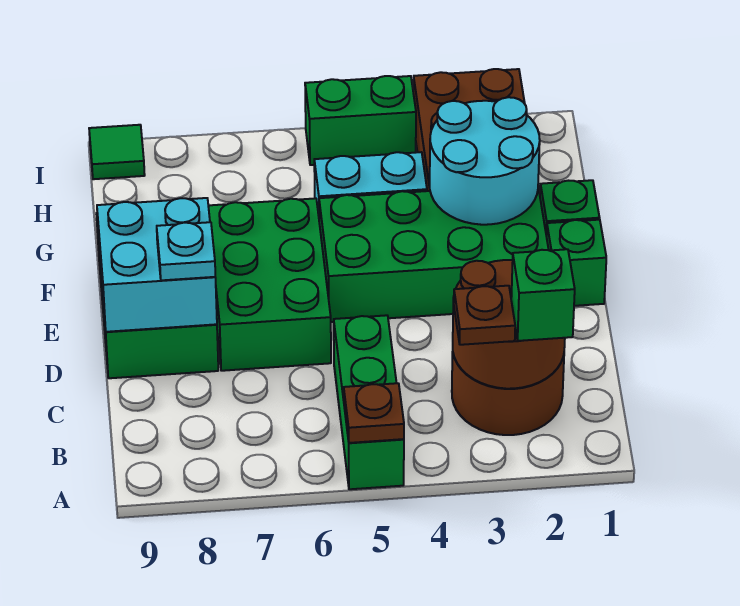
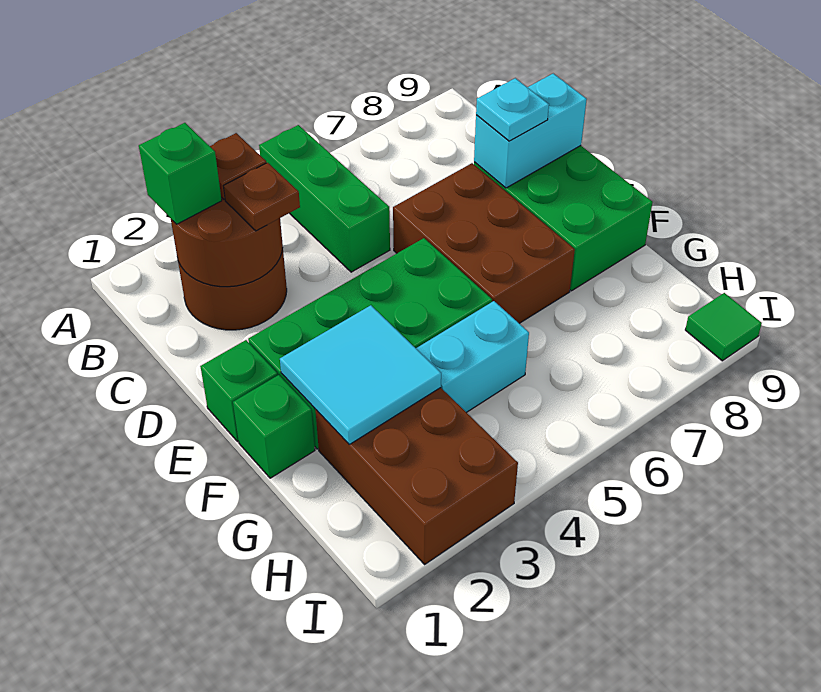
brown 1x1 plate [344,383,404,443] -> brown 1x1 plate moved to [224,163,300,231]
green 2x3 brick [208,198,331,371] -> brown 2x3 brick [393,163,575,323]
cyan 2x2 brick [97,198,217,332] -> cyan 1x2 brick [474,74,587,188]
cyan 2x2 round brick [430,97,540,225] -> cyan 2x2 tile [280,305,441,444]
green 1x2 brick [305,76,416,165] -> none

